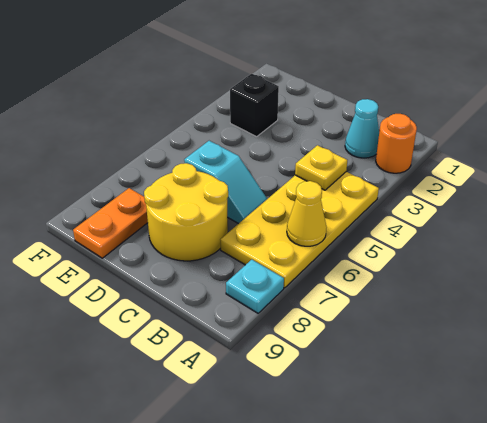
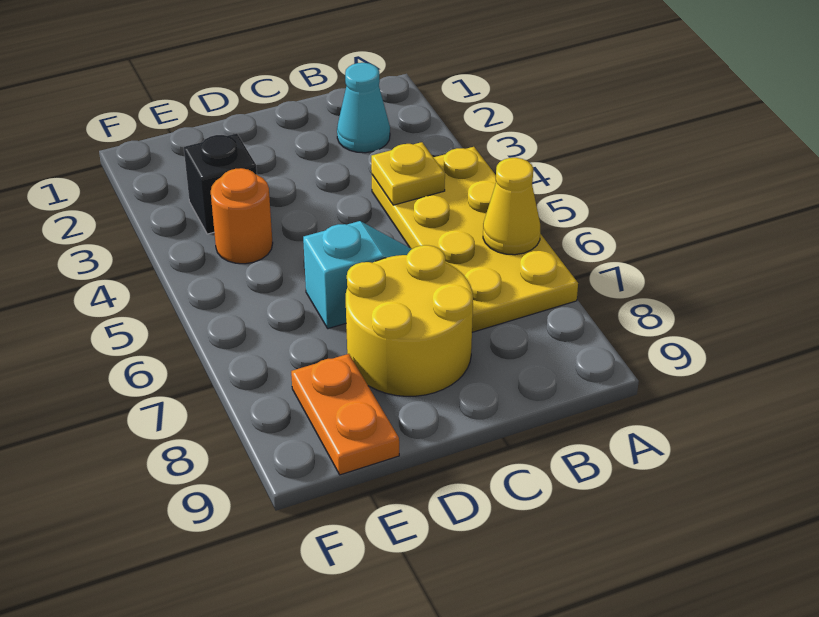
orange 1x1 round brick [376,114,417,173] -> orange 1x1 round brick moved to [211,168,273,264]
cyan 1x1 plate [226,260,284,313] -> none

